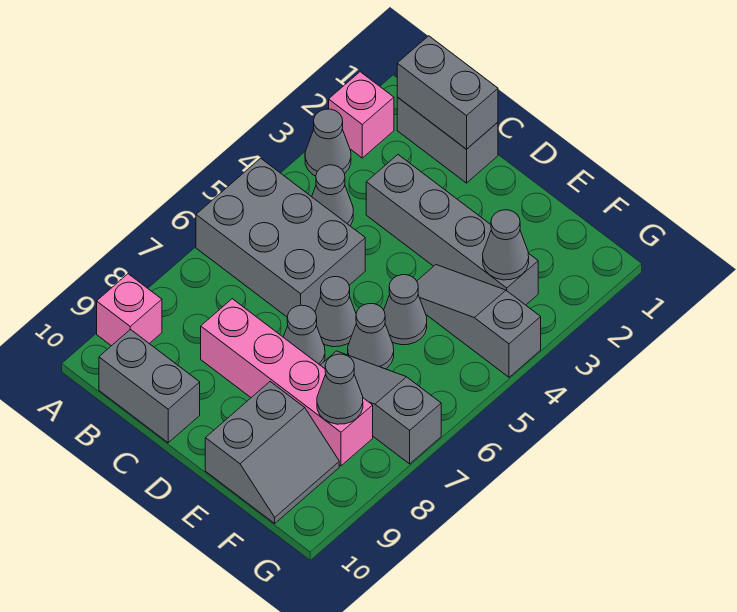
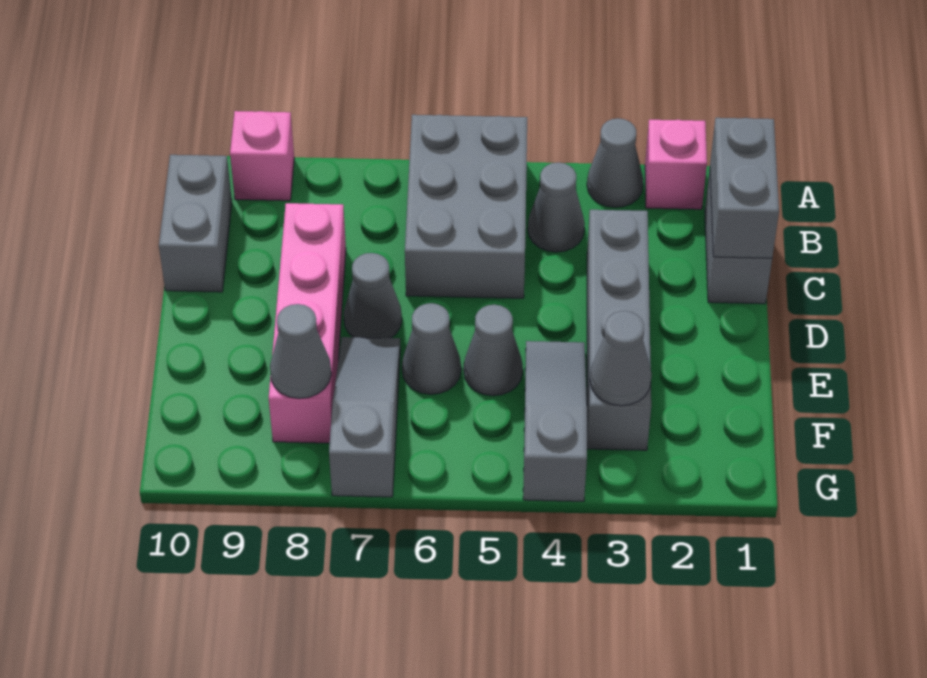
grey 1x1 cone [315,277,356,347] -> none
grey 2x2 slope [205,382,339,523] -> none

